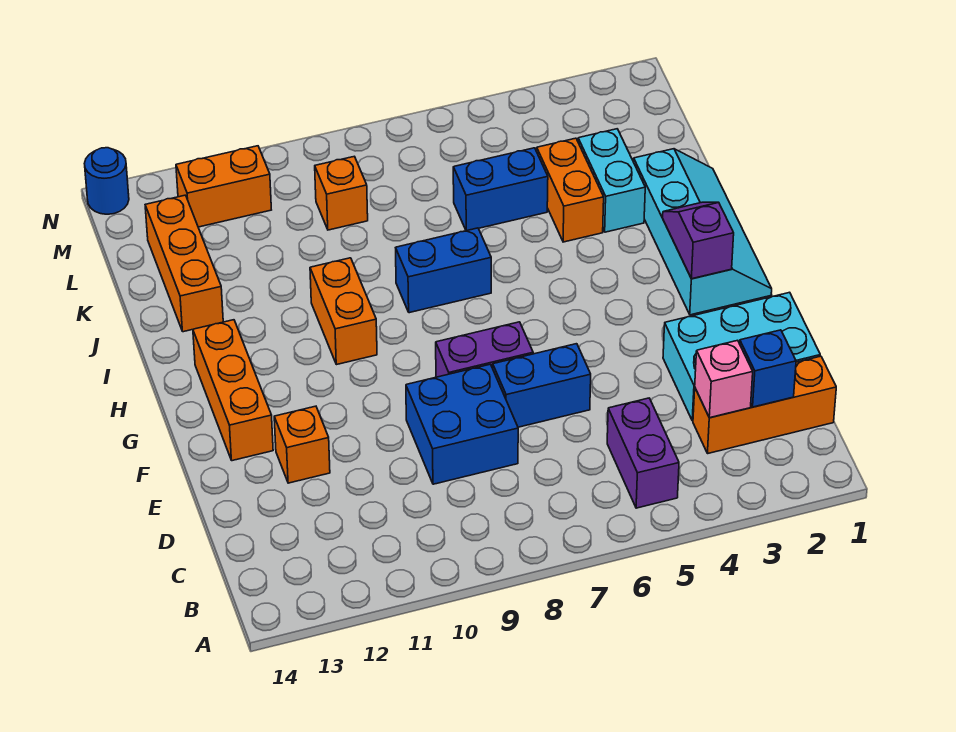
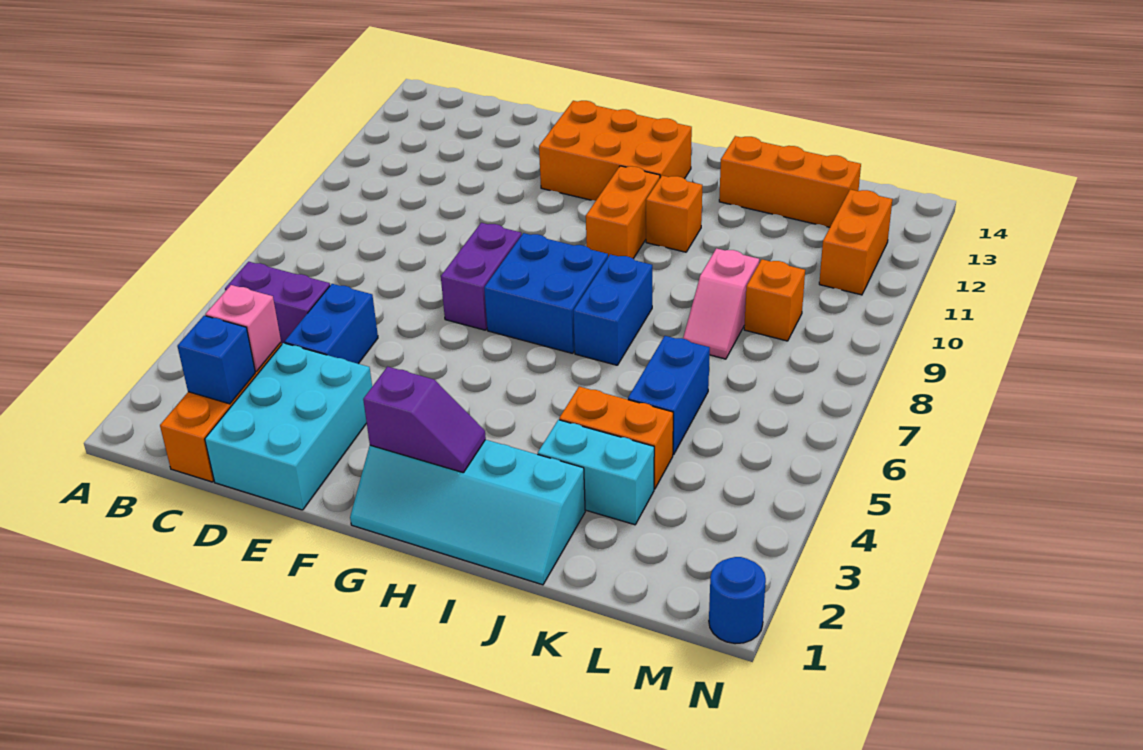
blue 2x2 brick [406,364,518,484] -> blue 2x2 brick moved to [484,233,608,353]
blue 1x2 brick [493,344,591,427] -> blue 1x2 brick moved to [285,284,378,364]
orange 1x1 brick [274,406,330,483] -> orange 1x1 brick moved to [646,176,702,252]
orange 1x3 brick [193,320,273,461] -> orange 2x3 brick [539,101,692,201]
orange 1x2 brick [310,258,377,365] -> orange 1x2 brick turned to [586,166,660,259]
none -> pink 1x2 slope [683,248,759,359]
blue 1x1 round brick [84,148,129,214] -> blue 1x1 round brick moved to [709,557,766,644]

